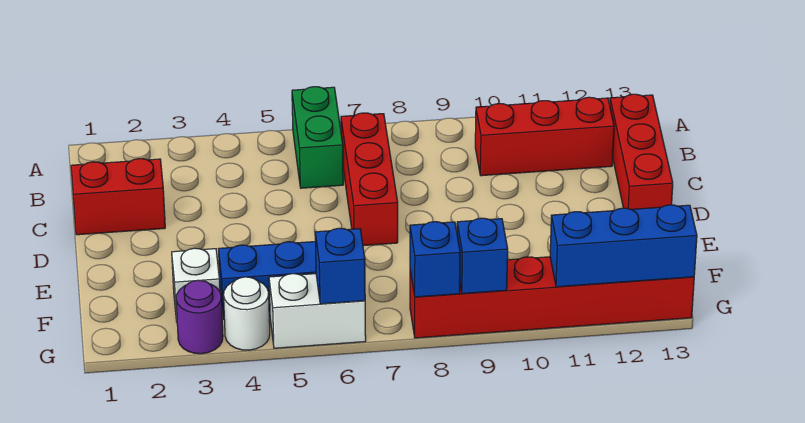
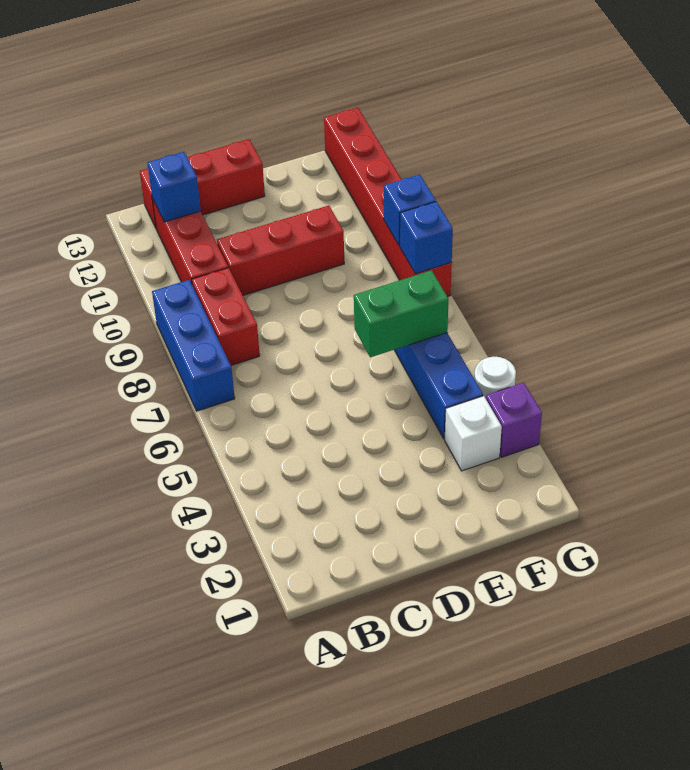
green 1x2 brick [292,87,343,188] -> green 1x2 brick moved to [354,270,448,357]
red 1x3 brick [341,113,398,246] -> red 1x3 brick moved to [217,206,344,295]
red 1x2 brick [71,159,165,235] -> red 1x2 brick moved to [192,268,260,365]
purple 1x1 round brick [176,280,223,354] -> purple 1x1 brick [486,383,542,457]
white 1x2 brick [269,274,366,348] -> none
blue 1x1 brick [315,228,365,304] -> blue 1x1 brick moved to [147,152,201,222]
blue 1x3 brick [550,205,697,287] -> blue 1x3 brick moved to [152,280,235,411]

